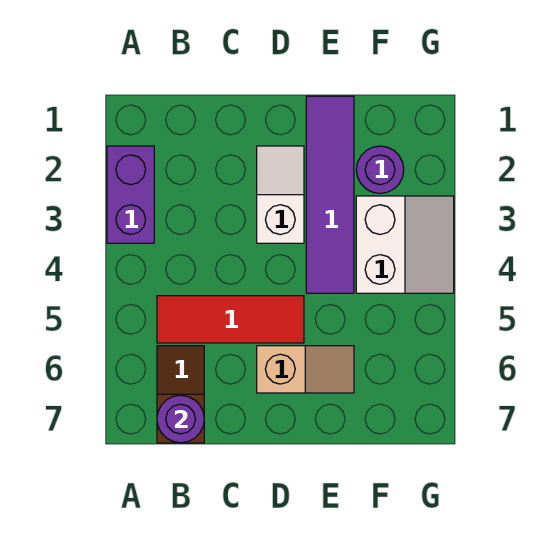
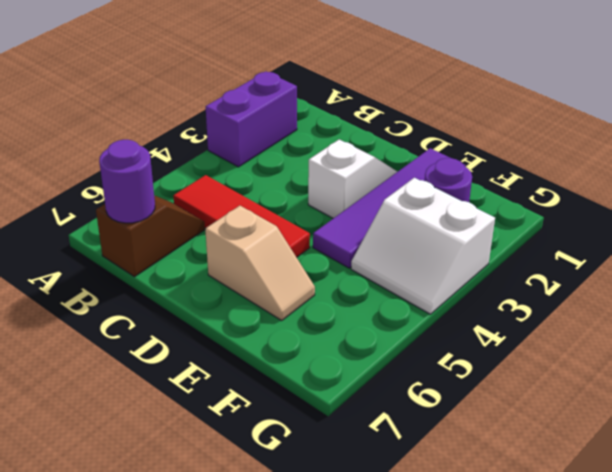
white 2x2 slope [356,196,454,293] -> white 2x2 slope turned to [351,178,495,314]

